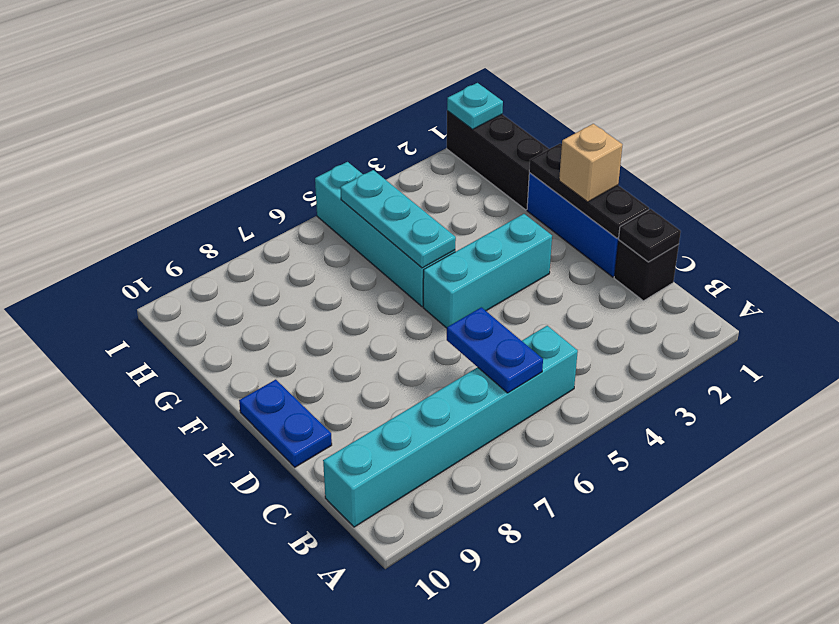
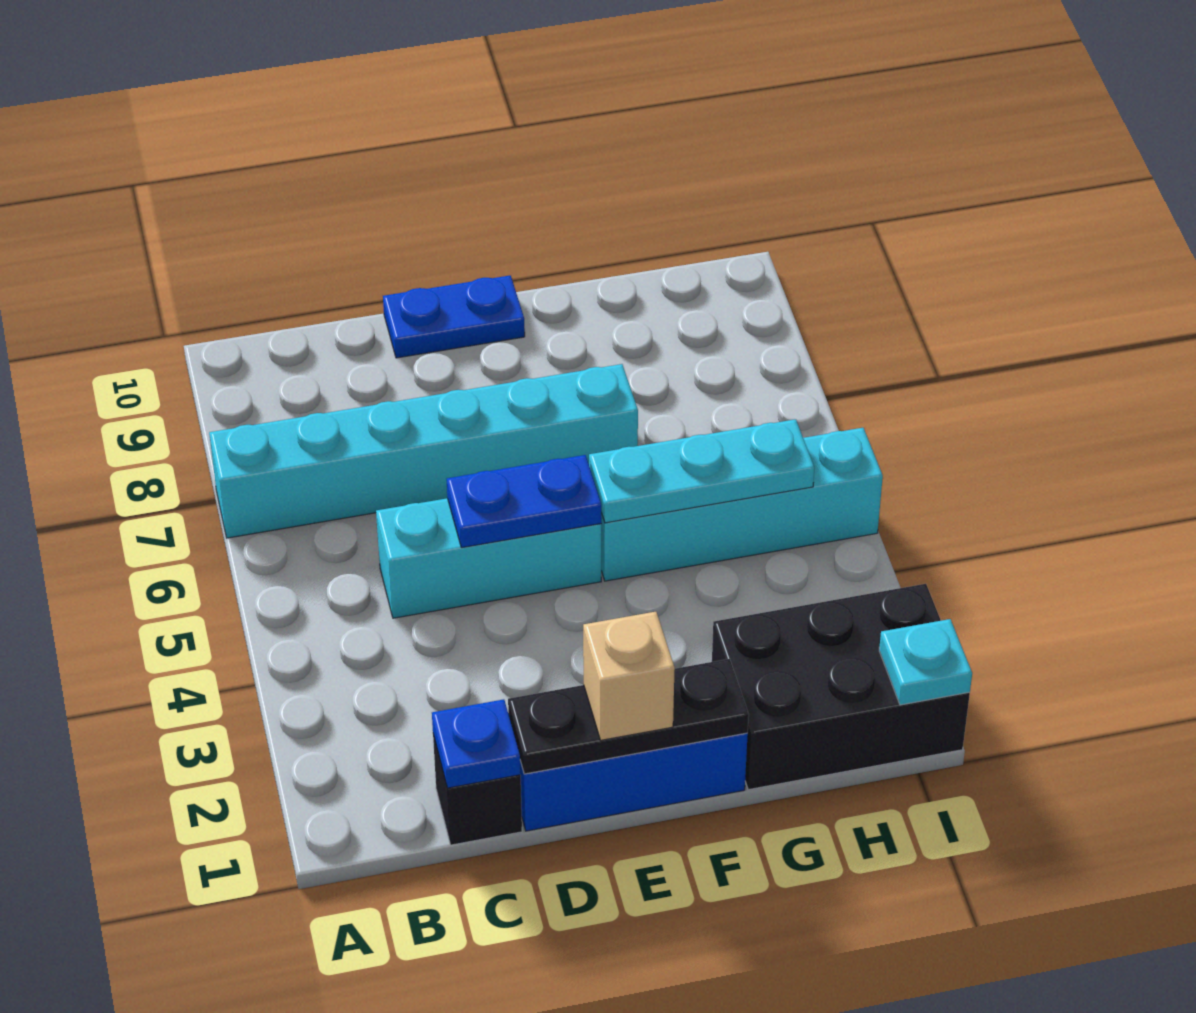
cyan 1x6 brick [323,326,578,527] -> cyan 1x6 brick turned to [209,364,638,538]
blue 1x2 plate [447,307,543,393] -> blue 1x2 plate moved to [447,455,601,548]
black 1x1 plate [619,209,681,262] -> blue 1x1 plate [432,699,521,788]
cyan 1x3 brick [423,214,552,328] -> cyan 1x3 brick turned to [376,498,601,618]
black 1x3 brick [447,111,549,210] -> black 2x3 brick [712,584,970,790]

